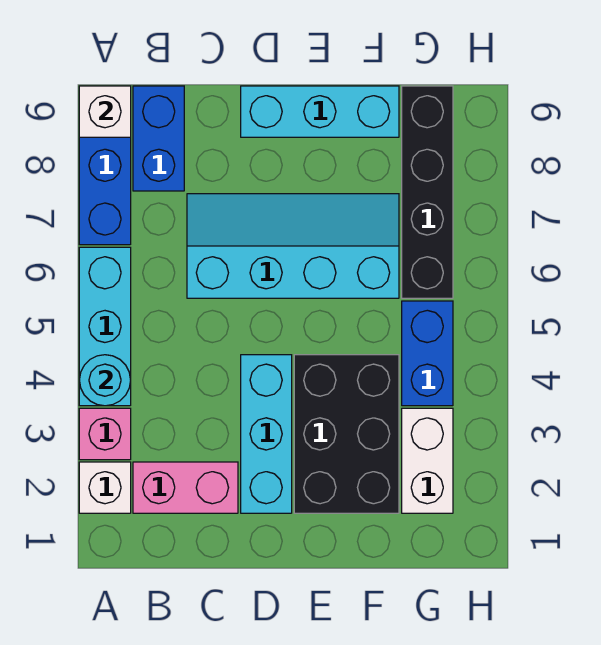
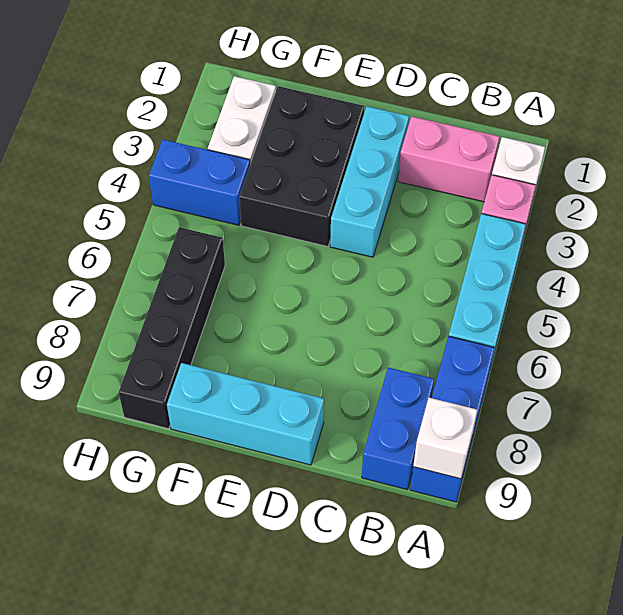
cyan 1x1 round brick [79,355,131,406] -> none
cyan 2x4 slope [187,194,399,298] -> none
blue 1x2 brick [402,301,453,406] -> blue 1x2 brick turned to [149,140,250,225]

